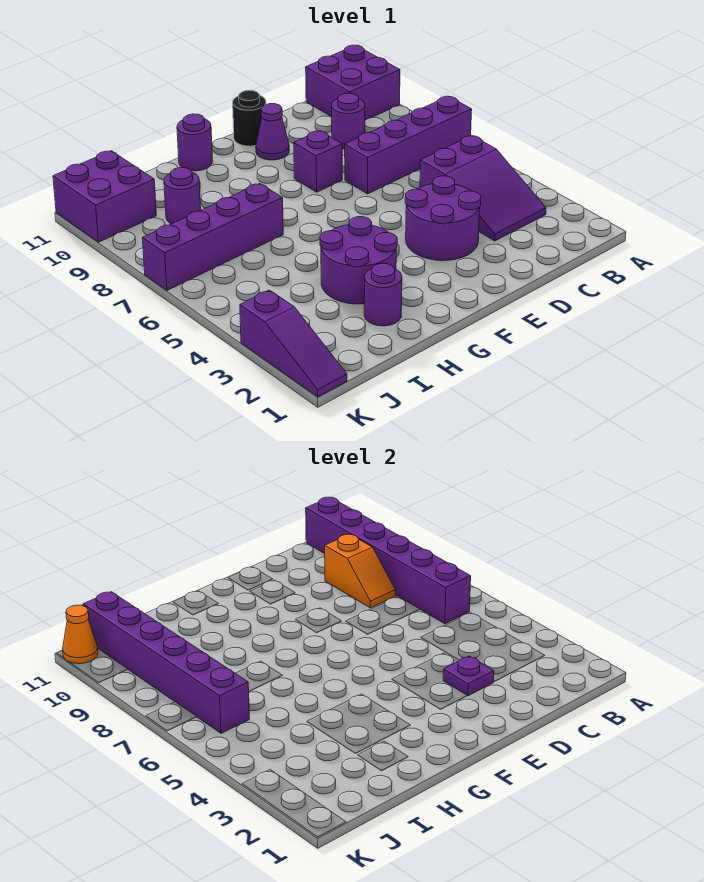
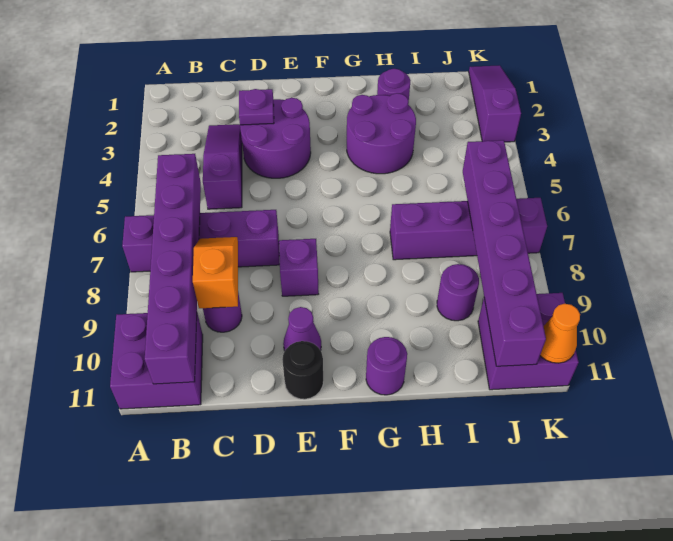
purple 2x3 slope [420,136,546,241] -> purple 1x3 slope [203,124,242,209]

